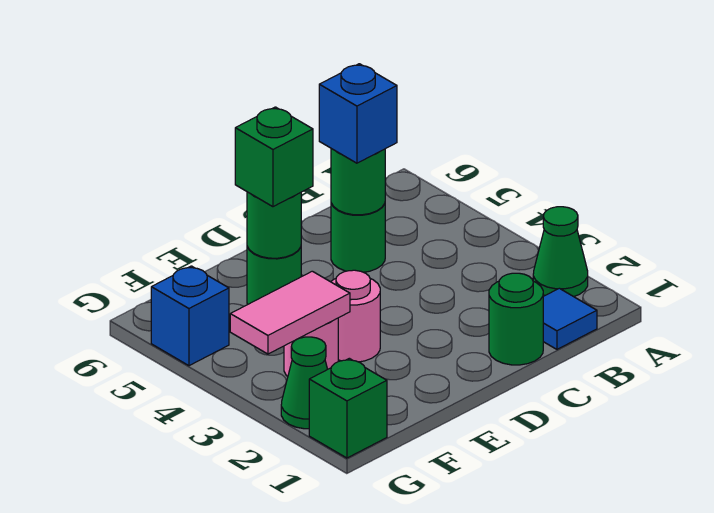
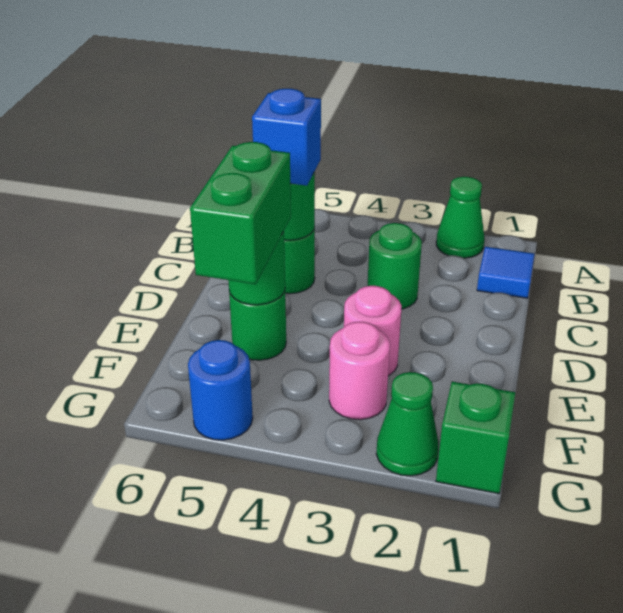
green 1x1 round brick [489,273,543,365] -> green 1x1 round brick moved to [368,223,422,309]
green 1x1 brick [235,107,313,207] -> green 1x2 brick [190,142,291,284]
pink 1x2 tile [230,271,350,354] -> none
blue 1x1 brick [151,266,229,366] -> blue 1x1 round brick [188,340,253,440]

